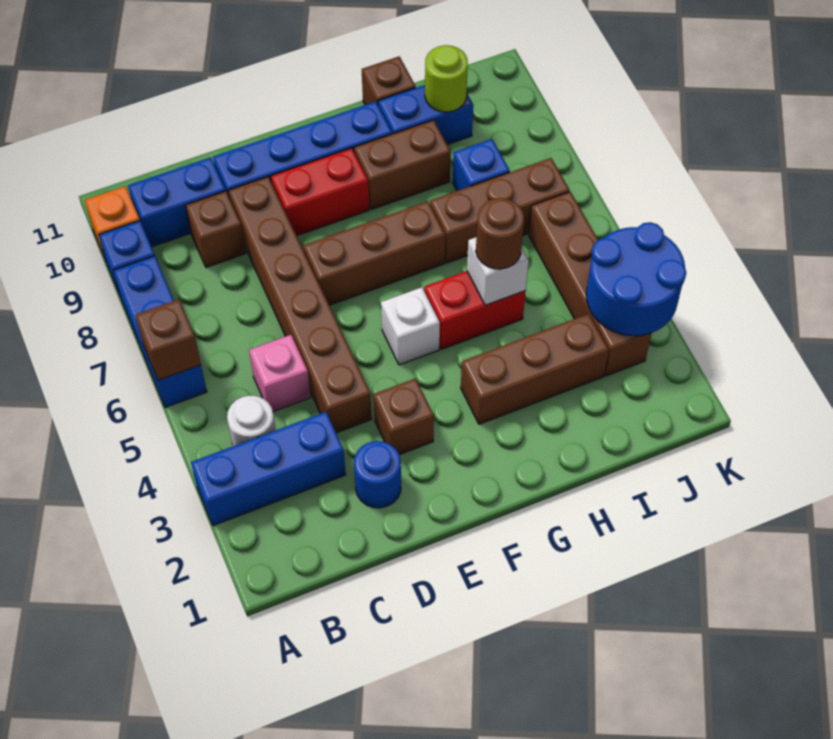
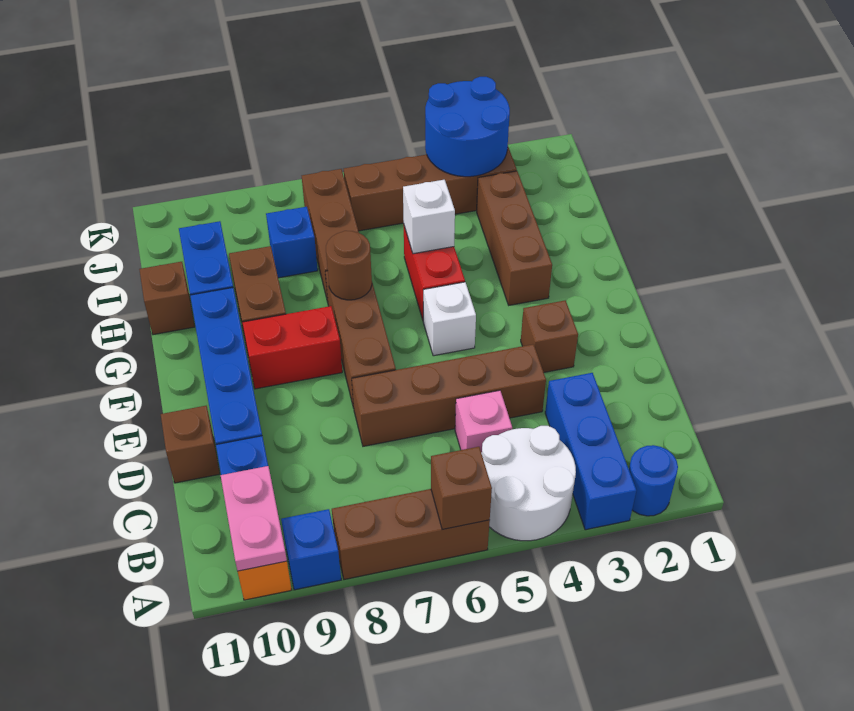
blue 1x3 brick [113,256,207,407] -> brown 1x3 brick [332,489,490,579]
none -> pink 1x2 plate [221,466,287,571]
white 1x1 round brick [227,395,276,446] -> white 2x2 round brick [481,426,576,541]
brown 1x1 brick [186,191,246,267] -> brown 1x1 brick moved to [161,406,220,483]
blue 1x1 round brick [354,441,401,508] -> blue 1x1 round brick moved to [629,445,678,516]
brown 1x6 brick [228,177,372,433] -> brown 1x4 brick [352,344,546,446]
red 1x2 brick [271,148,369,236] -> red 1x2 brick turned to [242,306,342,389]
brown 1x1 round brick [476,198,524,269] -> brown 1x1 round brick moved to [326,231,372,300]
lime 1x1 round brick [425,45,468,112] -> none

